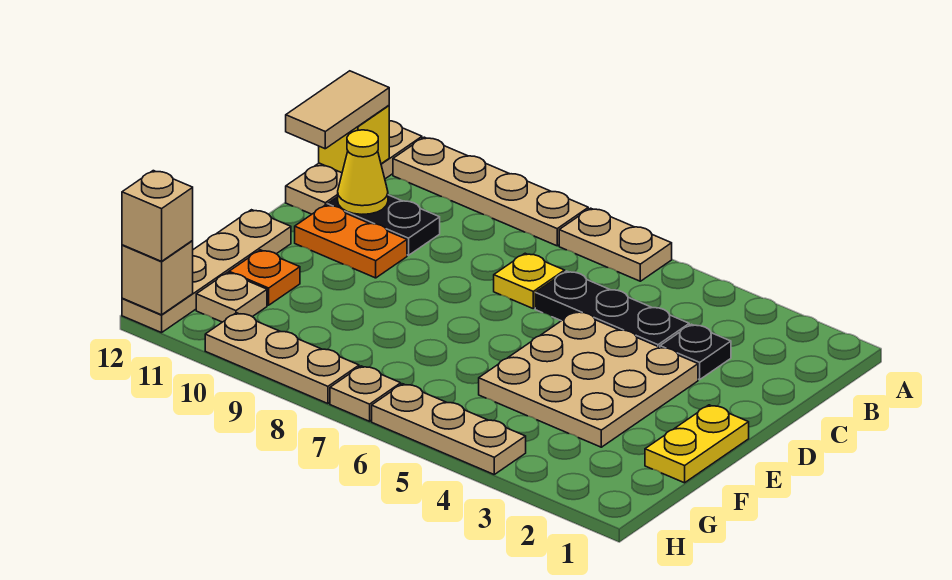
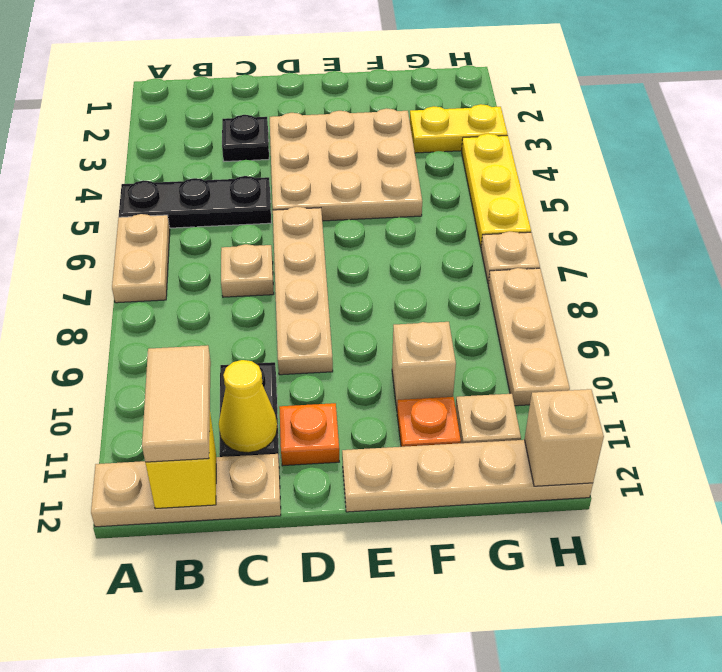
tan 1x4 plate [393,137,588,246] -> tan 1x4 plate moved to [273,207,333,375]
tan 1x2 tile [286,71,389,149] -> tan 1x2 tile turned to [142,345,211,462]
black 1x3 plate [535,271,689,347] -> black 1x3 plate turned to [119,176,271,228]
yellow 1x1 plate [494,253,565,308] -> tan 1x1 plate [221,244,274,297]
orange 1x2 plate [295,205,407,278] -> orange 1x1 plate [279,403,339,466]
yellow 1x2 plate [645,405,749,483] -> yellow 1x2 plate moved to [410,104,508,153]
tan 1x3 plate [372,384,526,474] -> yellow 1x3 plate [462,134,531,246]
tan 1x1 brick [122,171,193,261] -> tan 1x1 brick moved to [392,322,456,408]

